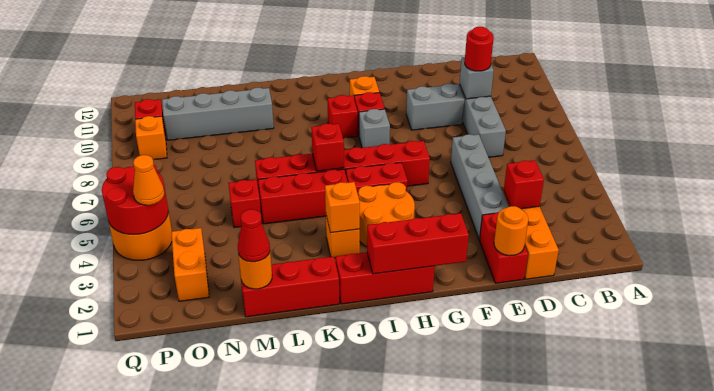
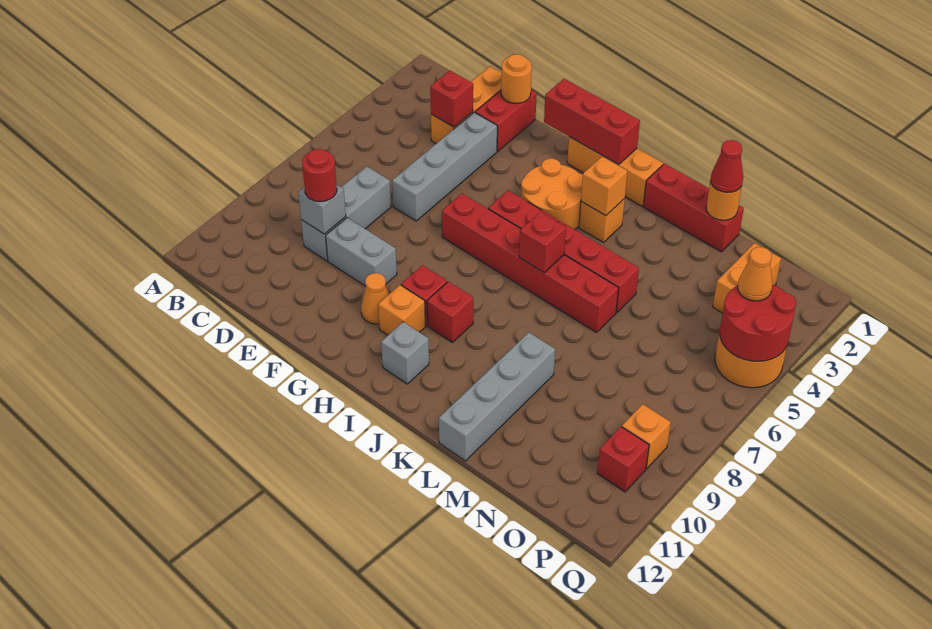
none -> orange 1x1 cone [361,273,389,324]
red 1x3 brick [336,252,435,304] -> orange 1x3 brick [567,137,663,206]
grey 1x1 brick [359,109,390,148] -> grey 1x1 brick moved to [381,322,429,384]
grey 1x4 brick [162,88,274,140] -> grey 1x4 brick turned to [439,333,555,461]
red 1x1 brick [228,180,261,228] -> none

